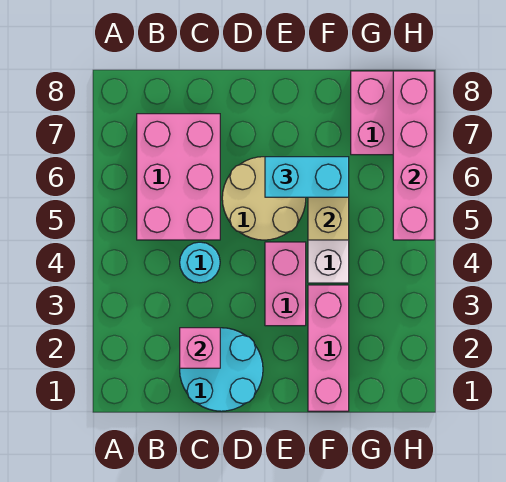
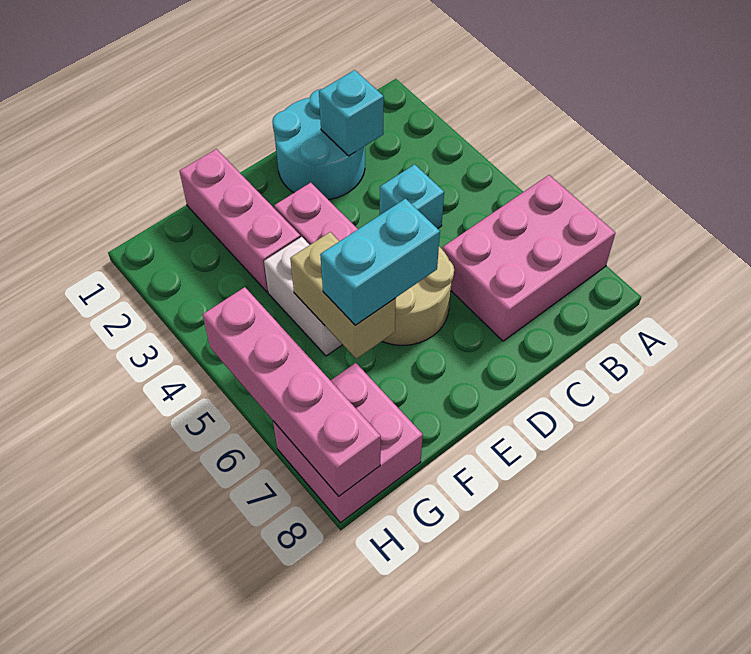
pink 2x3 brick [137,114,220,240] -> pink 2x3 brick turned to [443,175,615,341]
pink 1x1 brick [180,328,220,368] -> cyan 1x1 brick [319,70,384,156]
cyan 1x1 round brick [180,242,220,283] -> cyan 1x1 brick [380,164,444,229]

